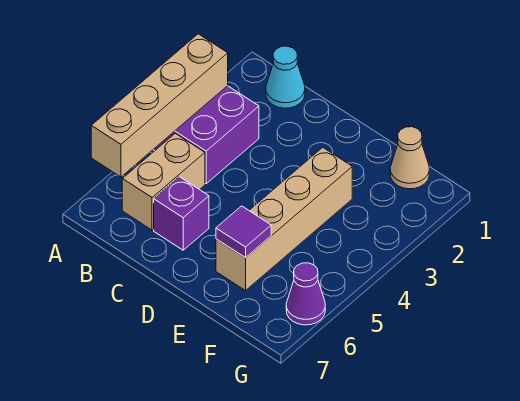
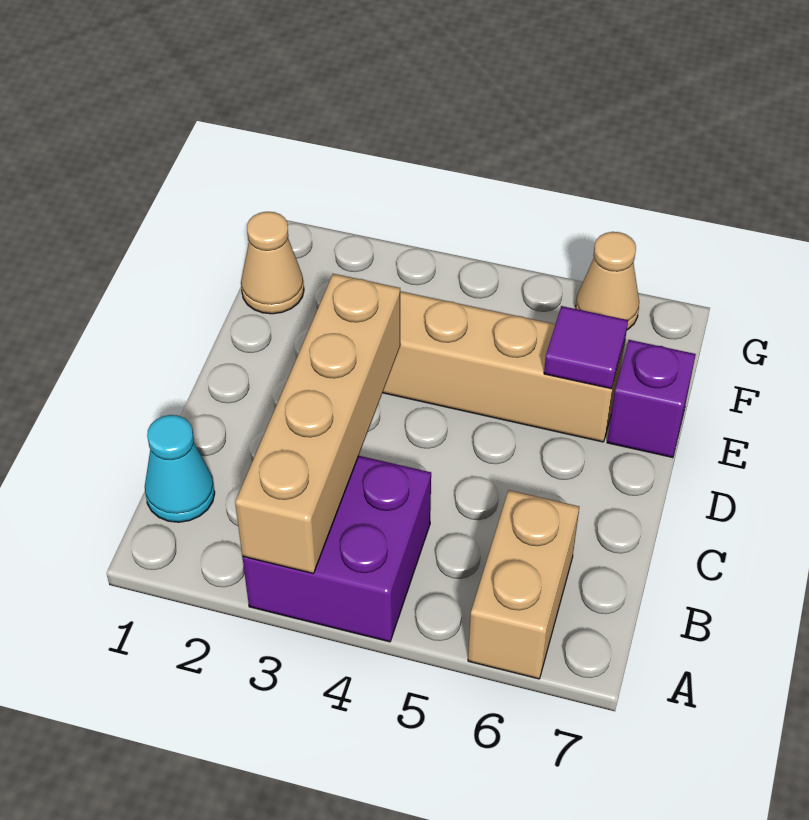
tan 1x4 brick [91,34,228,177] -> tan 1x4 brick turned to [235,274,401,574]
tan 1x2 brick [122,133,205,230] -> tan 1x2 brick turned to [468,490,579,679]
purple 1x1 brick [154,177,209,250] -> purple 1x1 brick moved to [607,340,696,458]
purple 1x1 cone [286,263,325,325] -> tan 1x1 cone [576,232,639,330]

